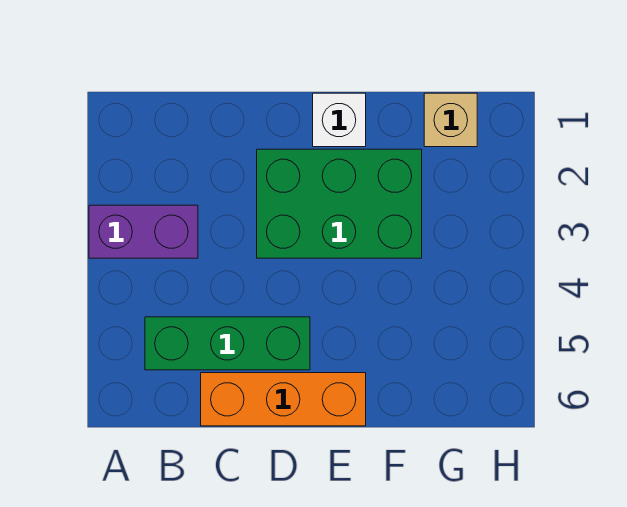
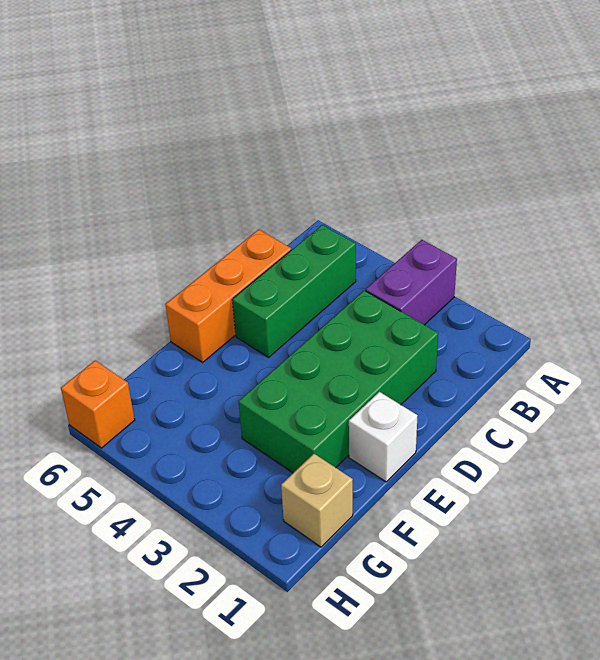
green 2x3 brick [257,149,422,258] -> green 2x4 brick [238,290,438,473]
none -> orange 1x1 brick [61,361,135,448]

